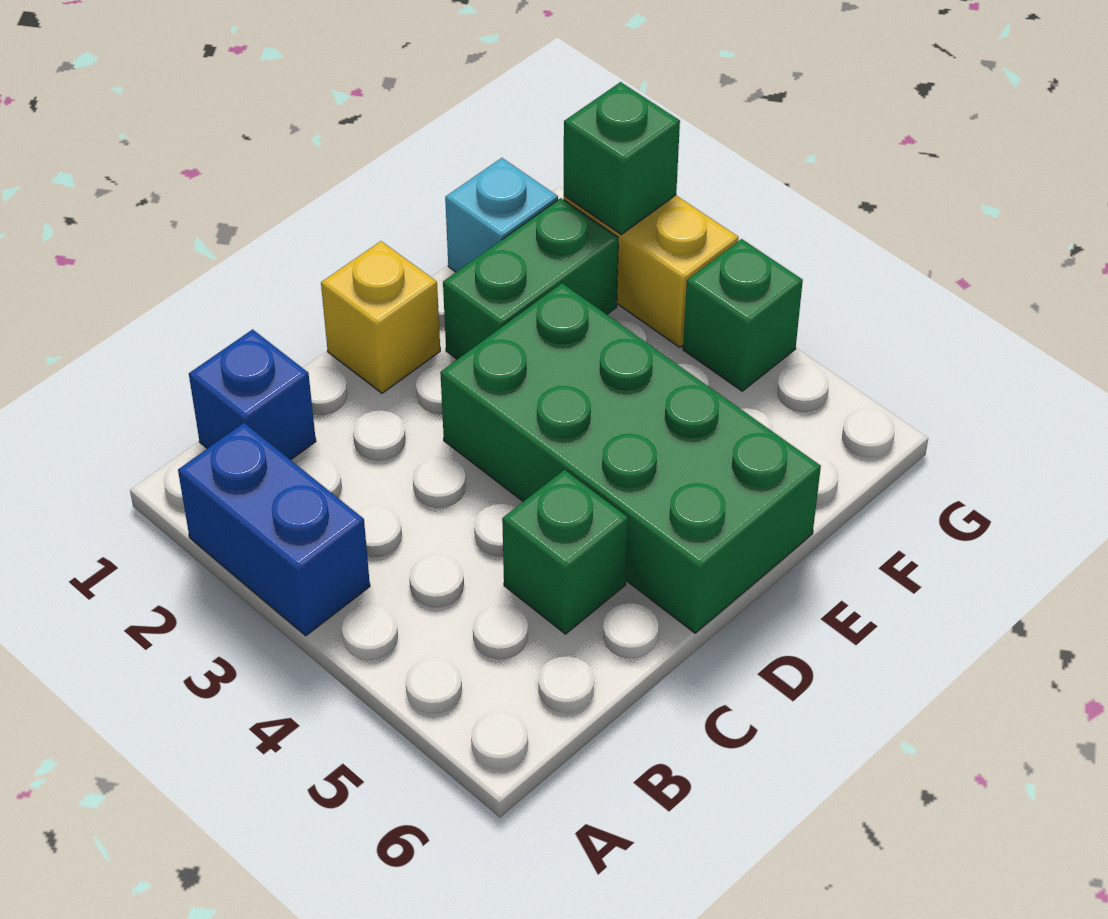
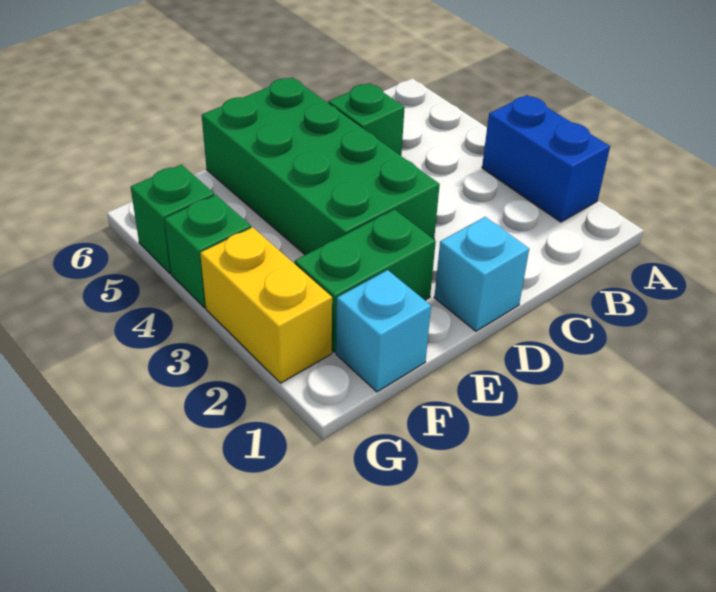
blue 1x1 brick [189,329,316,460] -> none
yellow 1x1 brick [321,241,440,393] -> cyan 1x1 brick [434,217,529,331]
green 1x1 brick [564,82,680,234] -> green 1x1 brick moved to [131,165,214,273]

